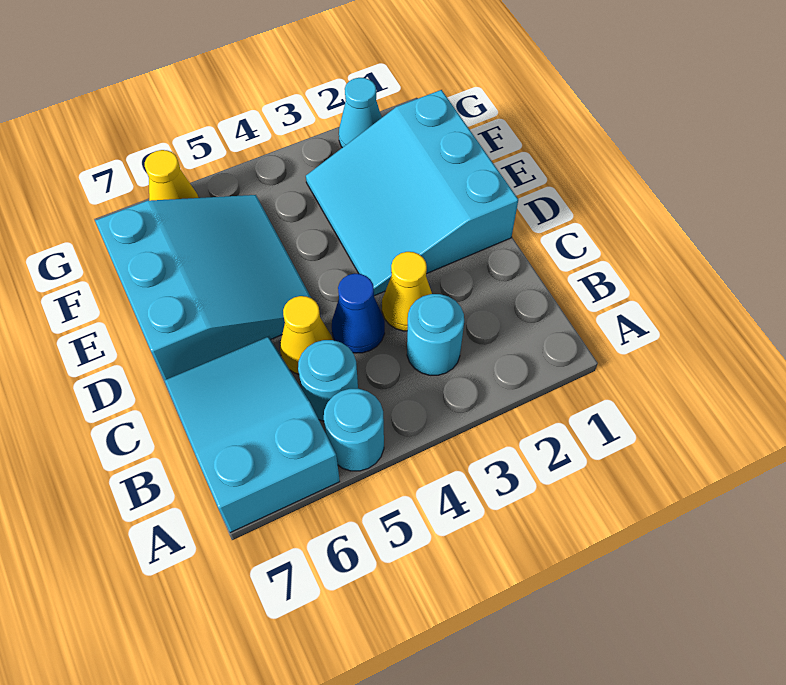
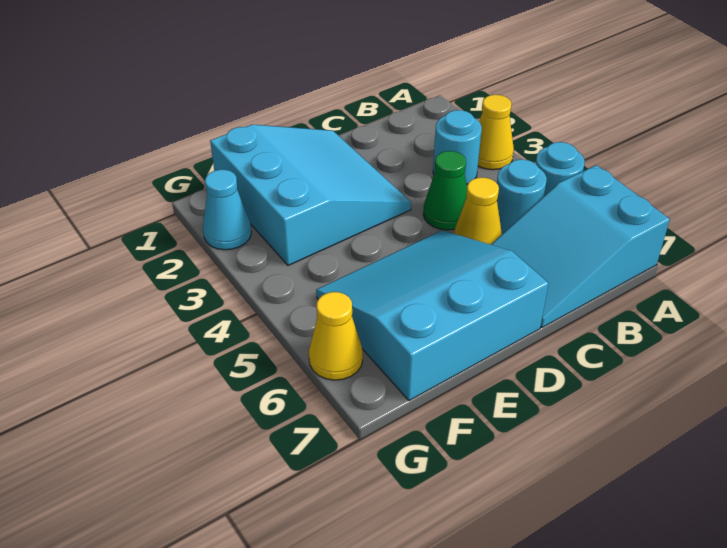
yellow 1x1 cone [382,252,432,331] -> yellow 1x1 cone moved to [478,95,514,170]
blue 1x1 cone [332,274,385,353] -> green 1x1 cone [423,151,467,230]
cyan 3x3 slope [306,90,518,296] -> cyan 3x3 slope turned to [210,124,411,265]

